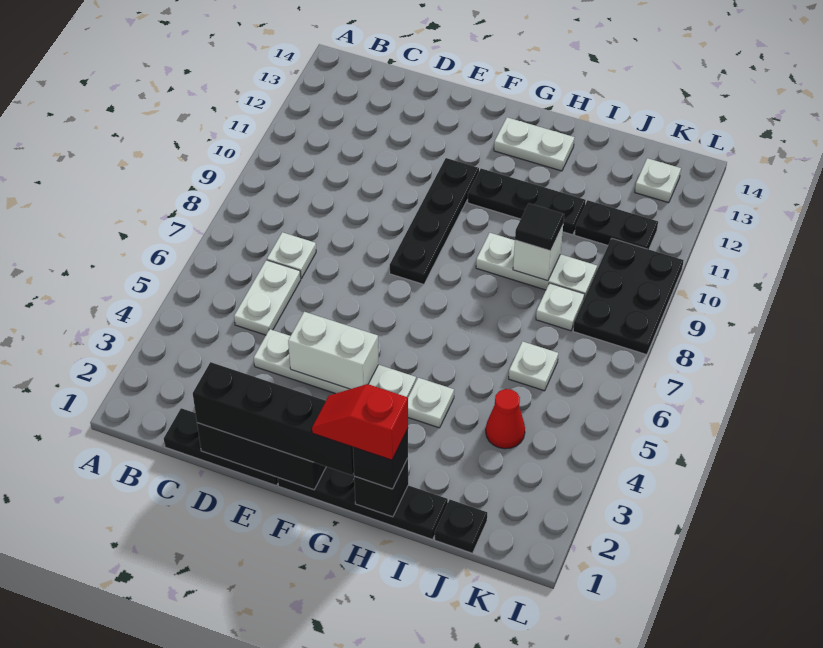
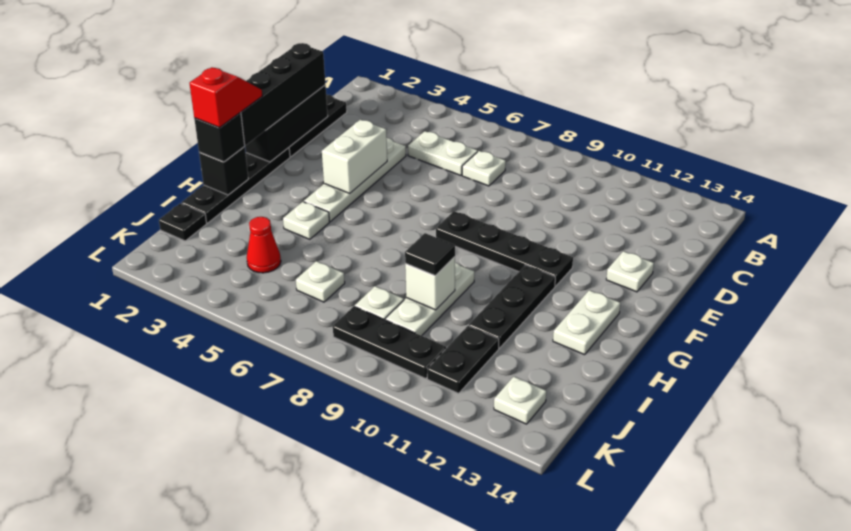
none -> white 1x1 plate [606,251,654,292]
black 2x3 plate [573,239,684,355] -> black 1x3 plate [333,306,446,379]

